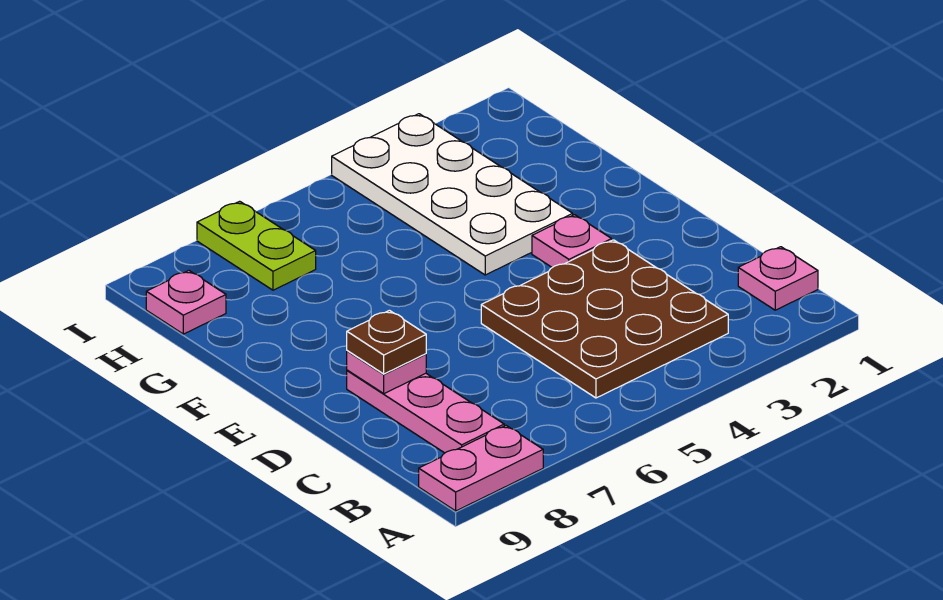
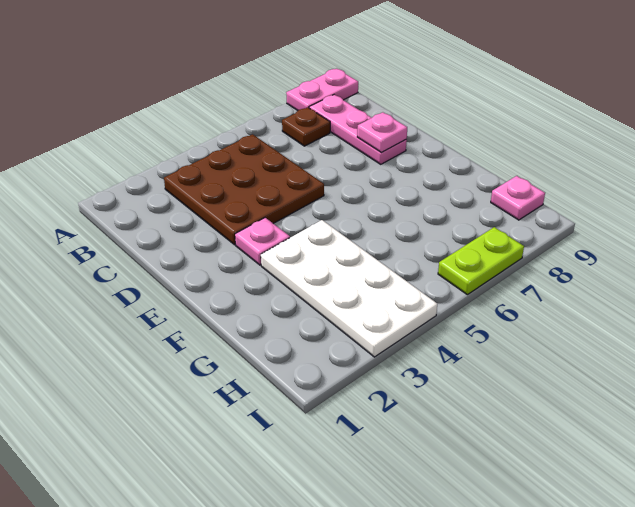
pink 1x1 plate [738,247,818,310] -> none
brown 1x1 plate [347,310,426,374] -> brown 1x1 plate moved to [282,107,330,146]
lime 1x2 plate [197,201,316,290] -> lime 1x2 plate turned to [438,227,524,295]

